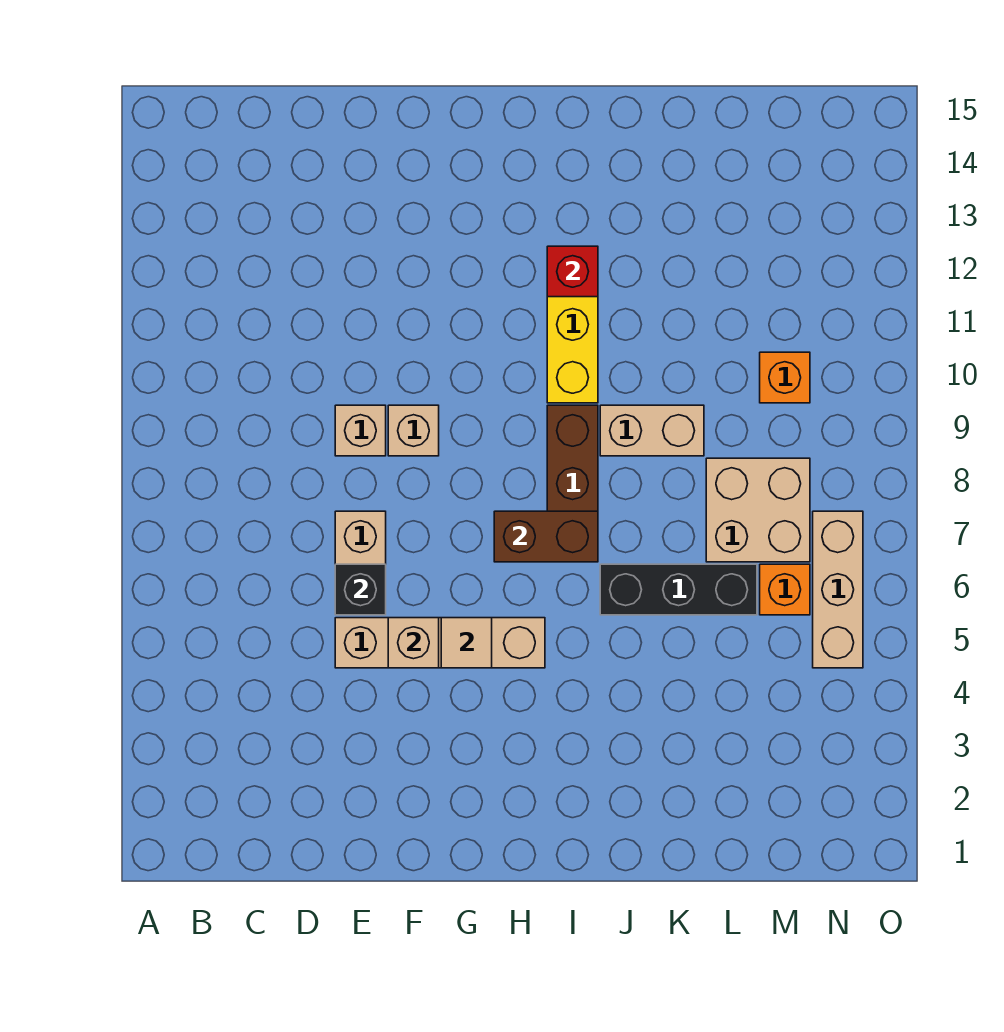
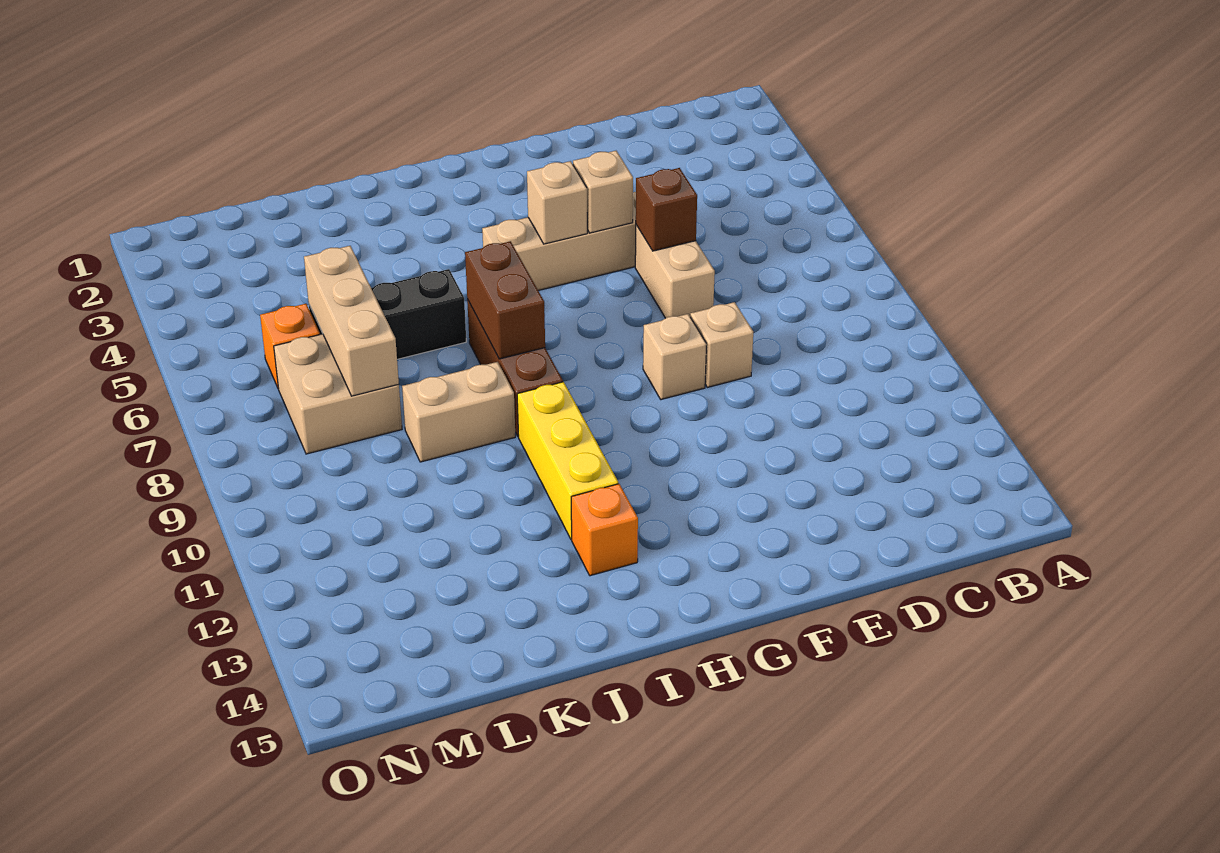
black 1x1 brick [335,564,386,615] -> brown 1x1 brick [636,168,697,251]
tan 1x1 tile [441,618,492,668] -> tan 1x1 brick [527,161,587,244]
brown 1x2 brick [494,511,598,562] -> brown 1x2 brick turned to [465,241,545,359]
red 1x1 brick [547,246,598,297] -> none
orange 1x1 brick [760,352,810,403] -> orange 1x1 brick moved to [571,484,638,576]
tan 1x3 brick [813,511,863,668] -> tan 1x3 brick moved to [304,246,399,396]

